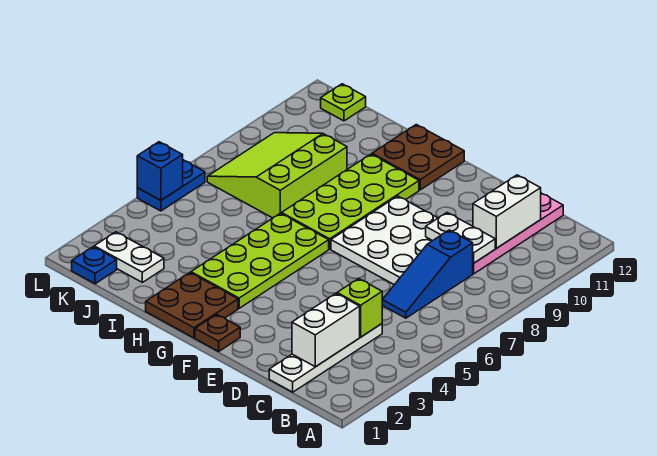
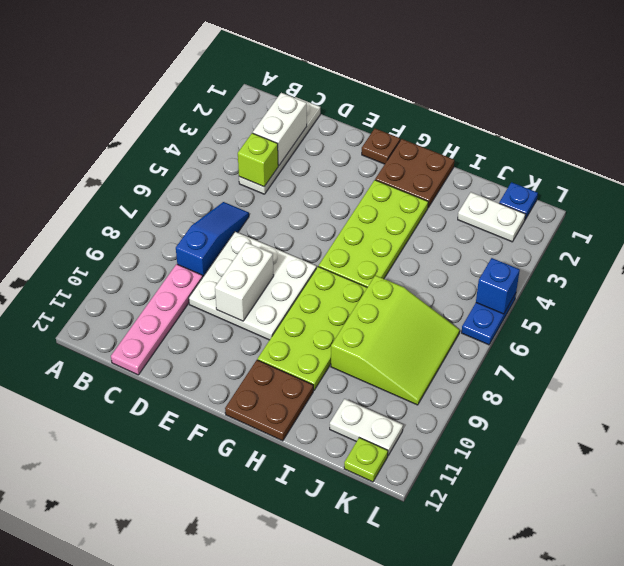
white 1x2 plate [426,213,495,263] -> white 1x2 plate moved to [330,399,403,455]
white 1x2 brick [473,175,541,248] -> white 1x2 brick moved to [215,242,274,321]

